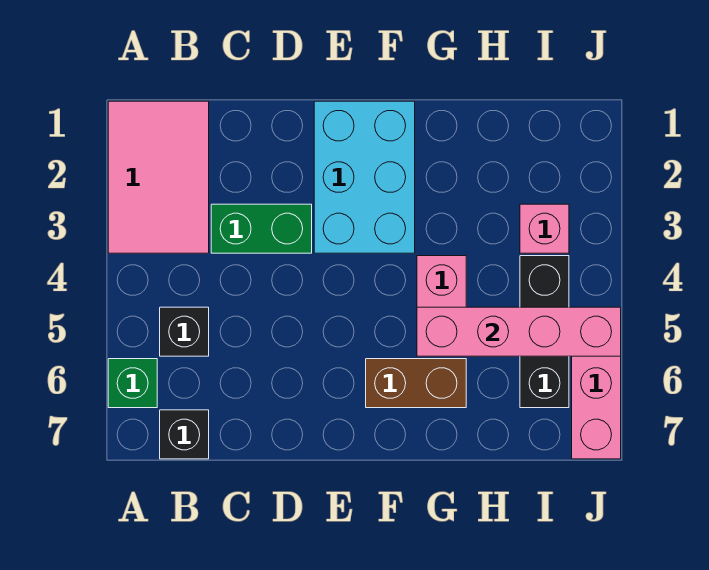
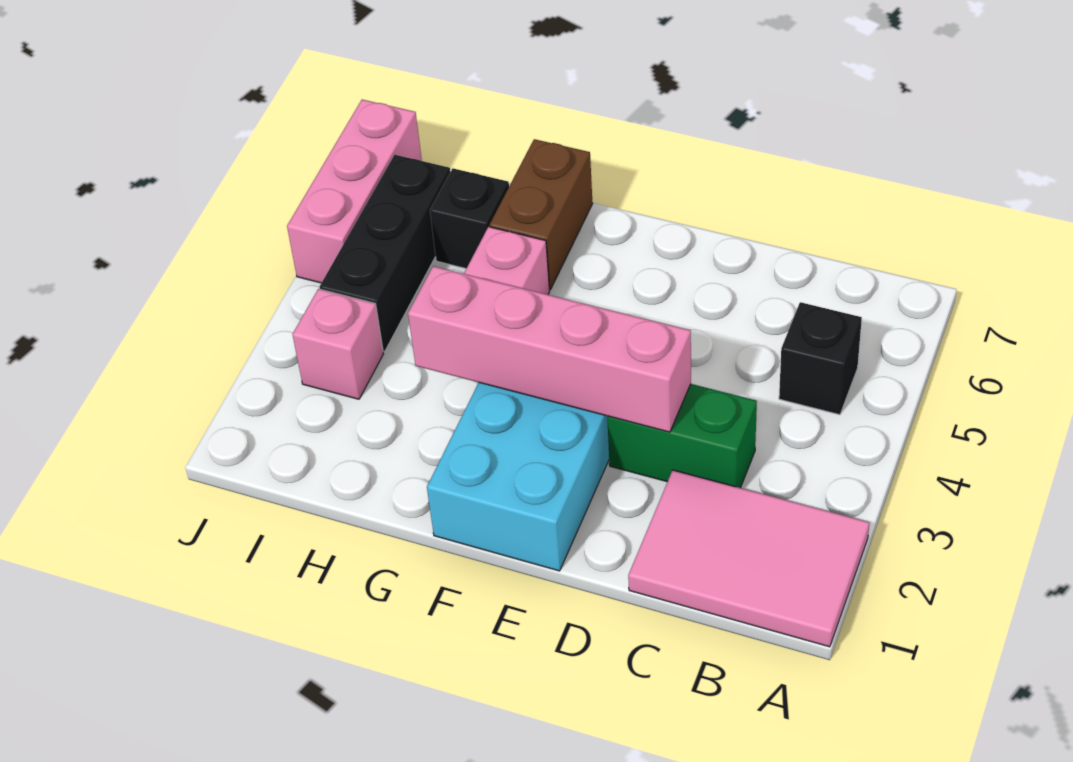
pink 2x3 tile [108,101,209,253] -> pink 2x3 tile turned to [628,470,869,647]
green 1x1 brick [108,359,157,408] -> none
black 1x1 brick [160,410,209,459] -> black 1x1 brick moved to [430,168,509,269]
brown 1x2 brick [366,359,466,408] -> brown 1x2 brick turned to [490,139,593,289]
pink 1x4 brick [417,307,621,356] -> pink 1x4 brick moved to [408,266,691,432]

